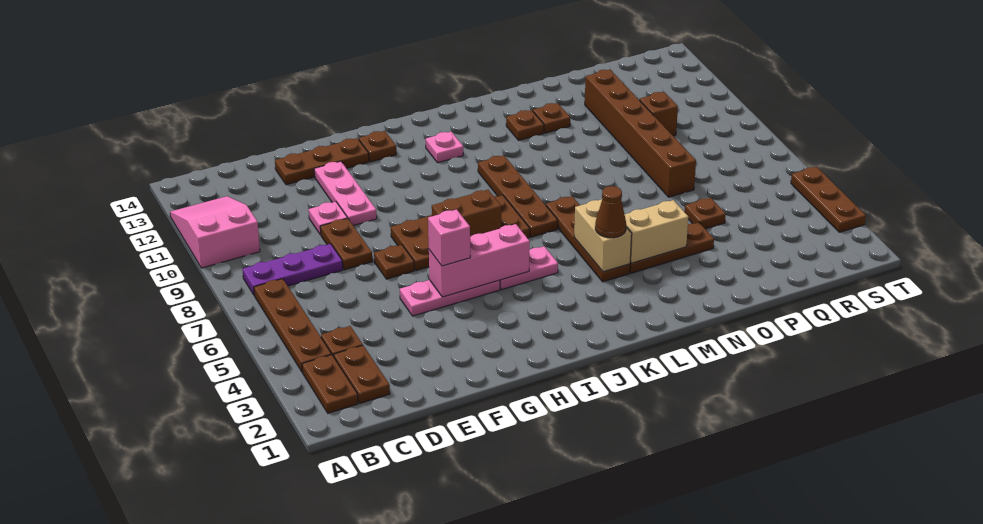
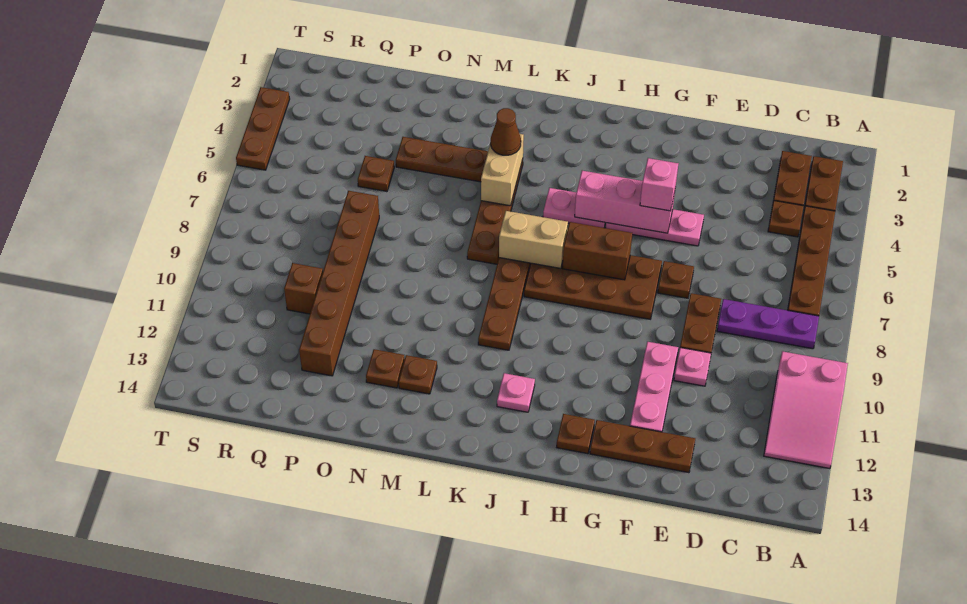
tan 1x2 brick [625,200,688,263] -> tan 1x2 brick moved to [499,211,568,268]

